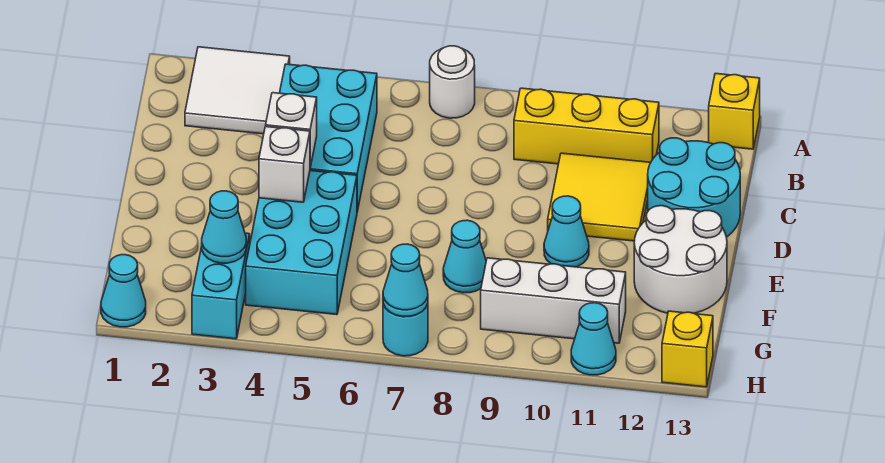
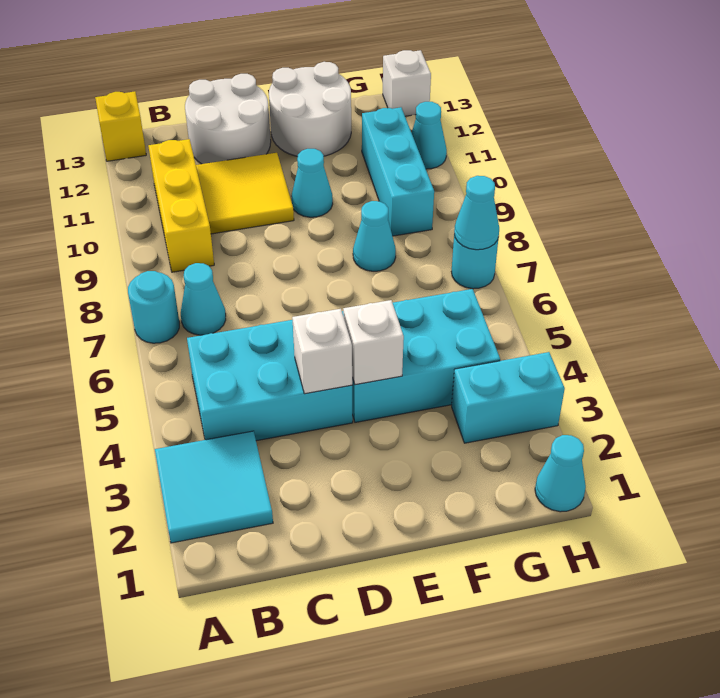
white 2x2 tile [185,47,290,134] -> cyan 2x2 tile [155,431,273,543]
white 1x1 round brick [430,46,475,118] -> cyan 1x1 round brick [128,271,179,343]
cyan 2x2 round brick [648,138,740,237] -> white 2x2 round brick [185,74,271,164]
cyan 1x1 cone [202,191,246,263] -> cyan 1x1 cone moved to [181,263,226,335]
white 1x3 brick [481,258,626,343] -> cyan 1x3 brick [362,107,434,236]
yellow 1x1 brick [662,311,713,387] -> white 1x1 brick [383,50,431,116]

